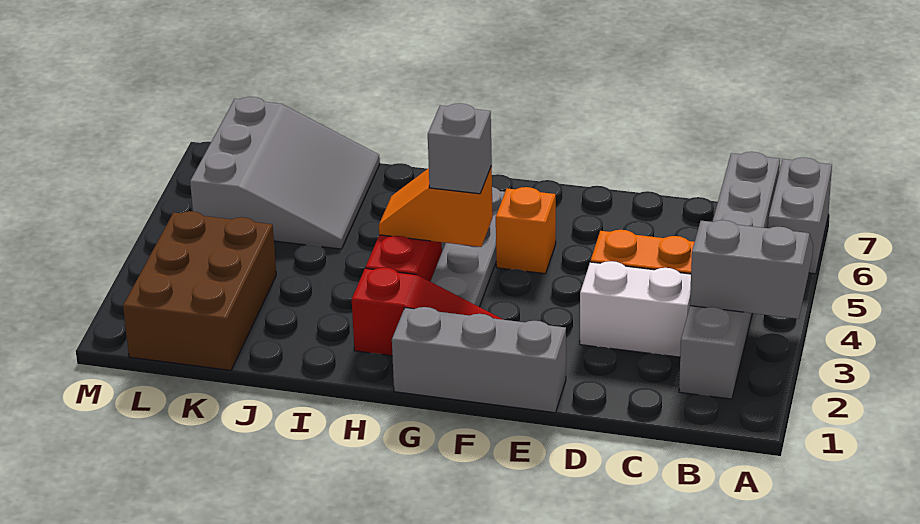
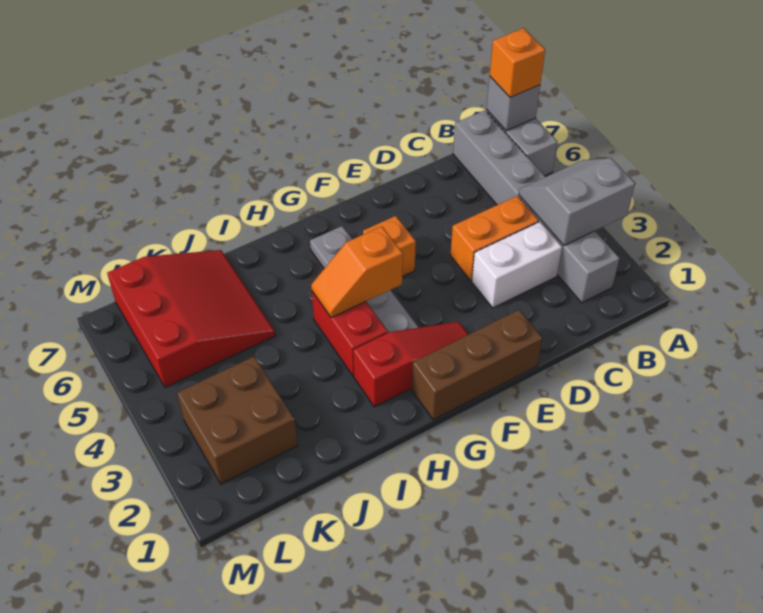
none -> orange 1x1 brick [490,28,545,98]
grey 1x3 brick [392,307,566,413] -> brown 1x3 brick [412,310,542,420]
grey 1x1 brick [428,103,492,194] -> grey 1x1 brick moved to [486,76,540,131]
grey 3x3 slope [190,97,380,249] -> red 3x3 slope [107,250,275,388]
brown 2x3 brick [123,211,276,370] -> brown 2x2 brick [177,357,297,484]

